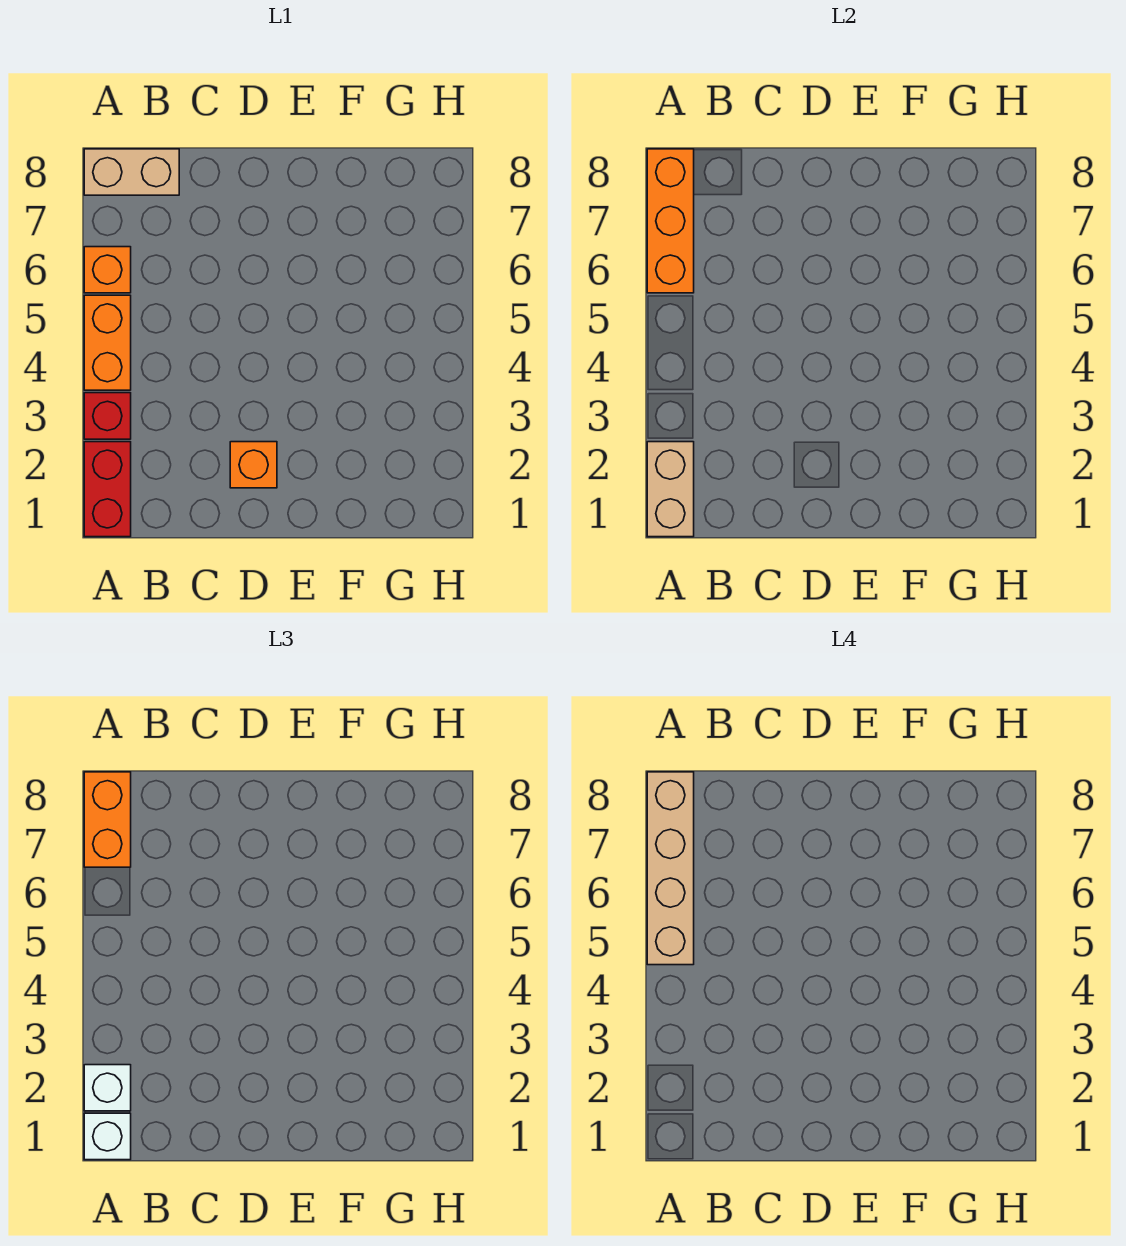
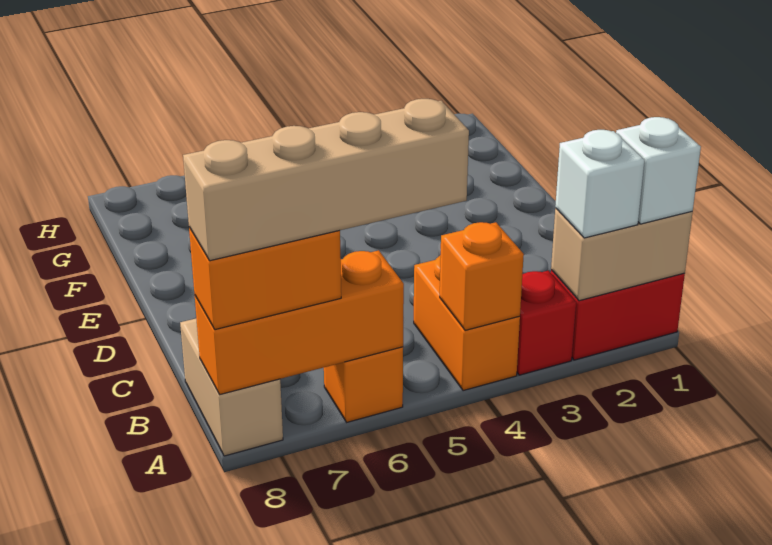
orange 1x2 brick [84,295,131,390] -> orange 1x2 brick turned to [414,255,520,391]
orange 1x1 brick [230,442,277,488] -> orange 1x1 brick moved to [440,222,524,330]

